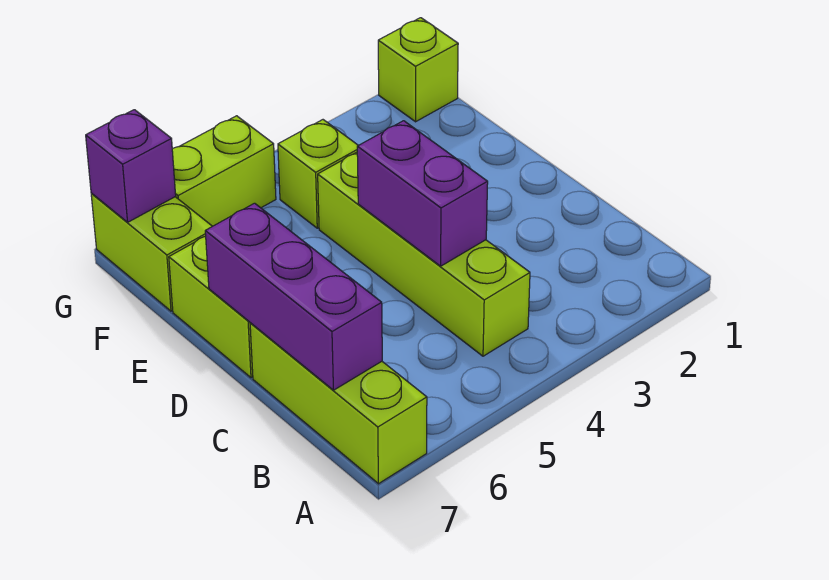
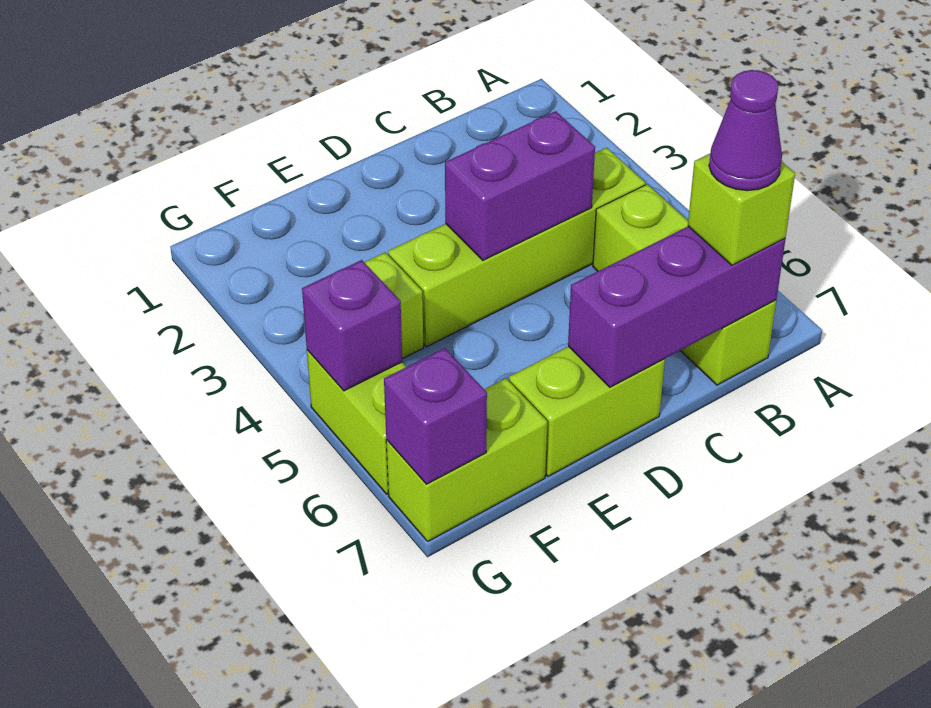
lime 1x3 brick [250,323,427,484] -> lime 1x3 brick turned to [593,184,776,385]
none -> purple 1x1 cone [709,70,782,191]
lime 1x1 brick [378,18,458,122] -> lime 1x1 brick moved to [688,154,795,265]
none -> purple 1x1 brick [302,260,402,391]

